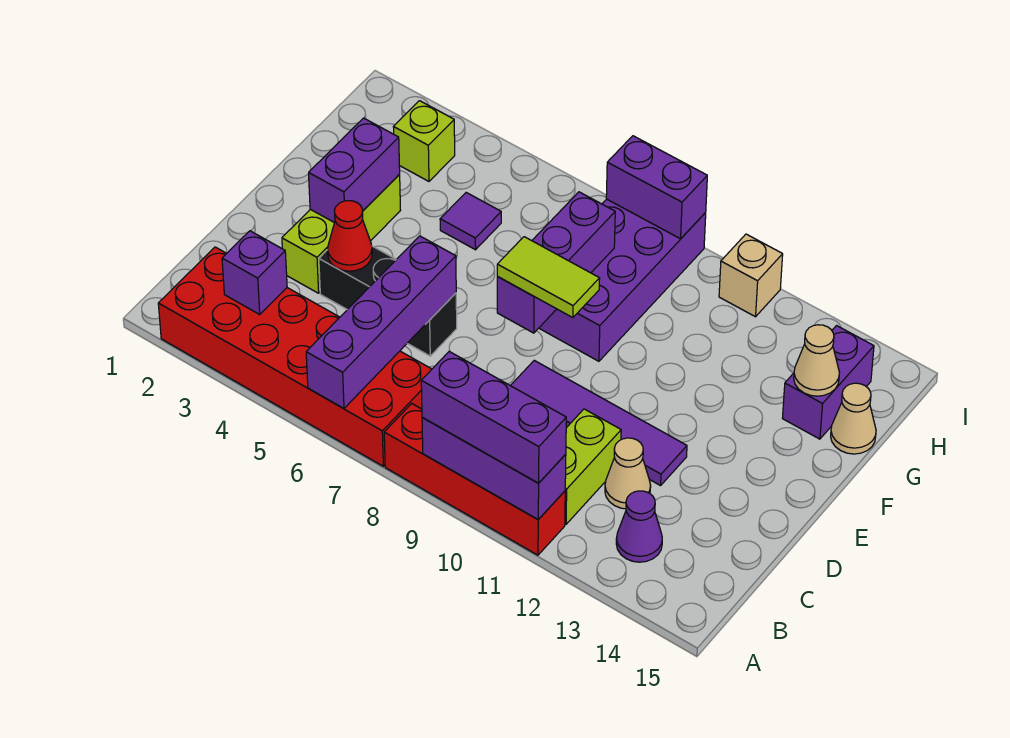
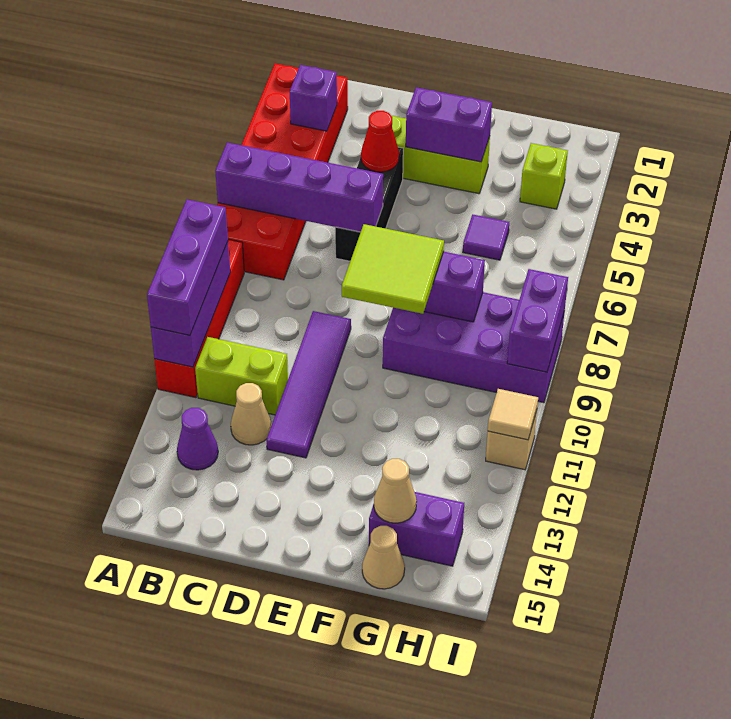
lime 1x2 tile [497,237,600,318] -> lime 2x2 tile [342,224,444,314]
none -> tan 1x1 tile [488,389,538,440]

